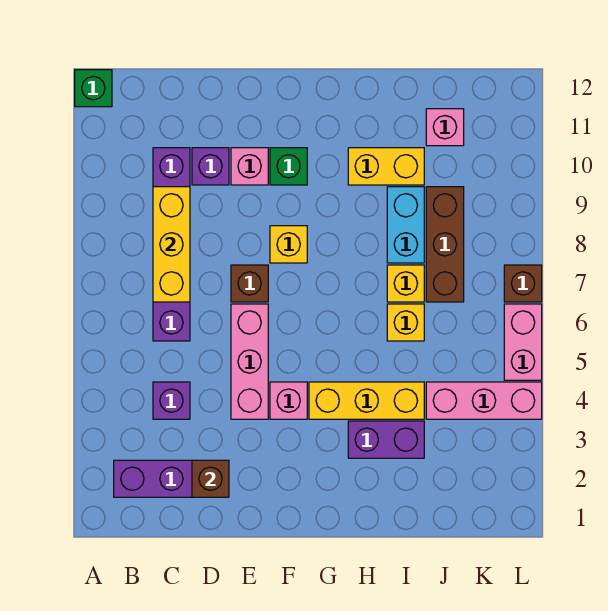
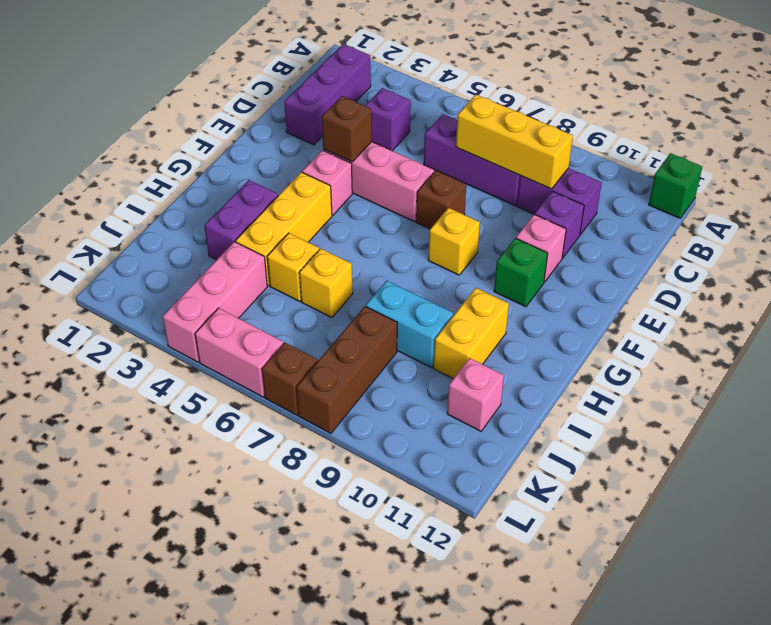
brown 1x1 brick [192,460,229,497] -> brown 1x1 brick moved to [322,96,372,162]
yellow 1x1 brick [387,265,424,302] -> yellow 1x1 brick moved to [267,233,319,301]
brown 1x3 brick [426,187,464,302] -> brown 1x3 brick turned to [296,306,397,433]

